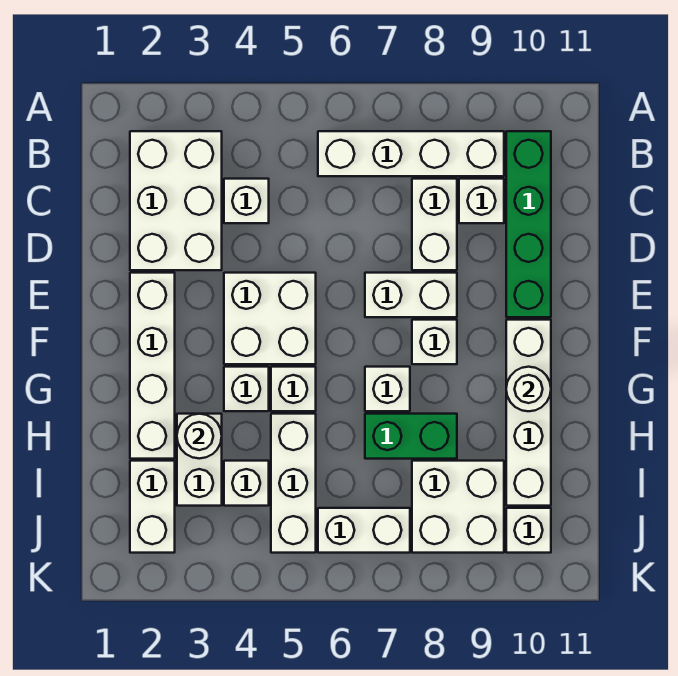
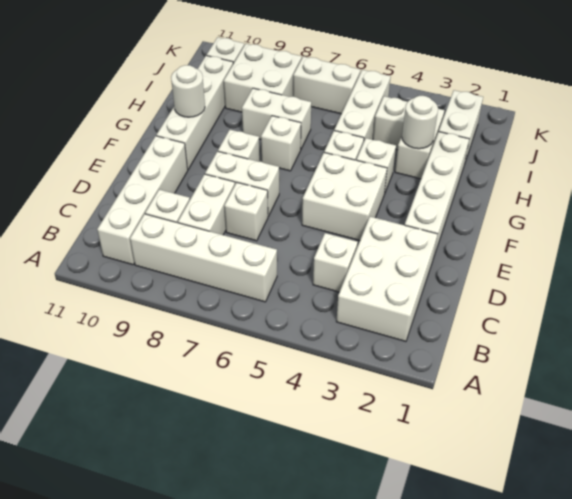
green 1x4 brick [506,131,551,317] -> white 1x4 brick [97,136,188,265]
none -> white 1x1 brick [224,183,268,241]
green 1x2 brick [365,414,457,459] -> white 1x2 brick [242,88,311,149]

